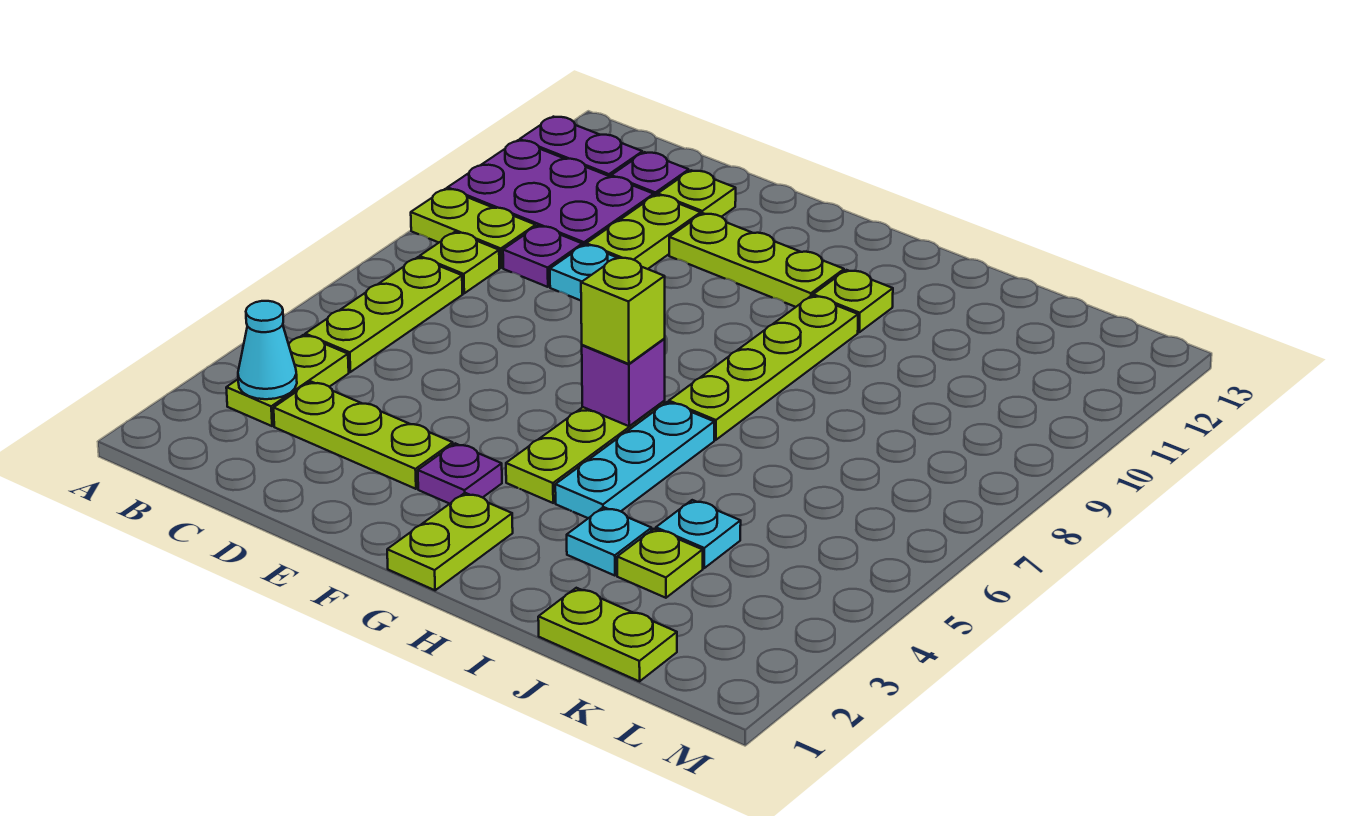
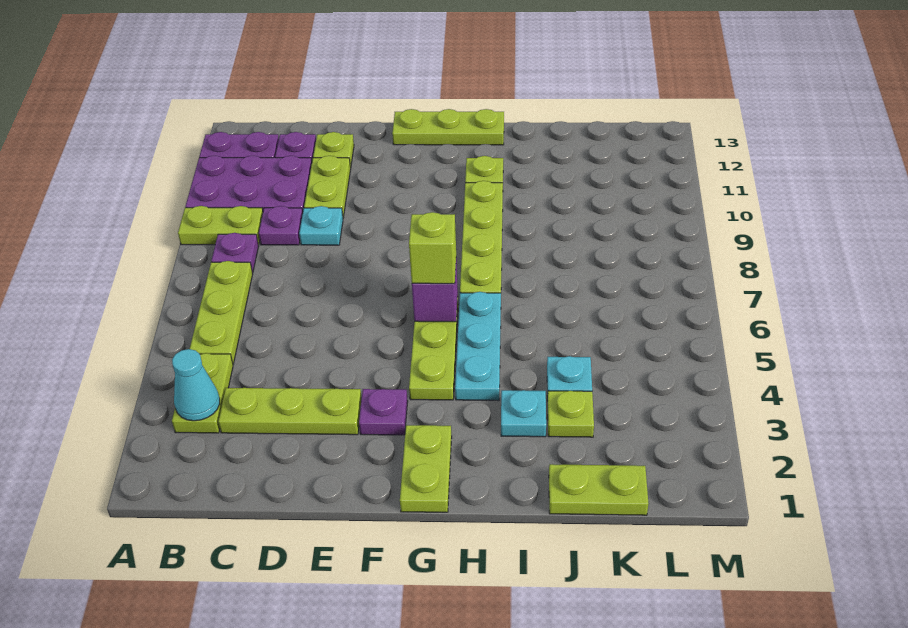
lime 1x1 plate [420,232,499,293] -> purple 1x1 plate [211,233,259,273]
lime 1x3 plate [669,213,844,307] -> lime 1x3 plate moved to [392,109,504,145]

